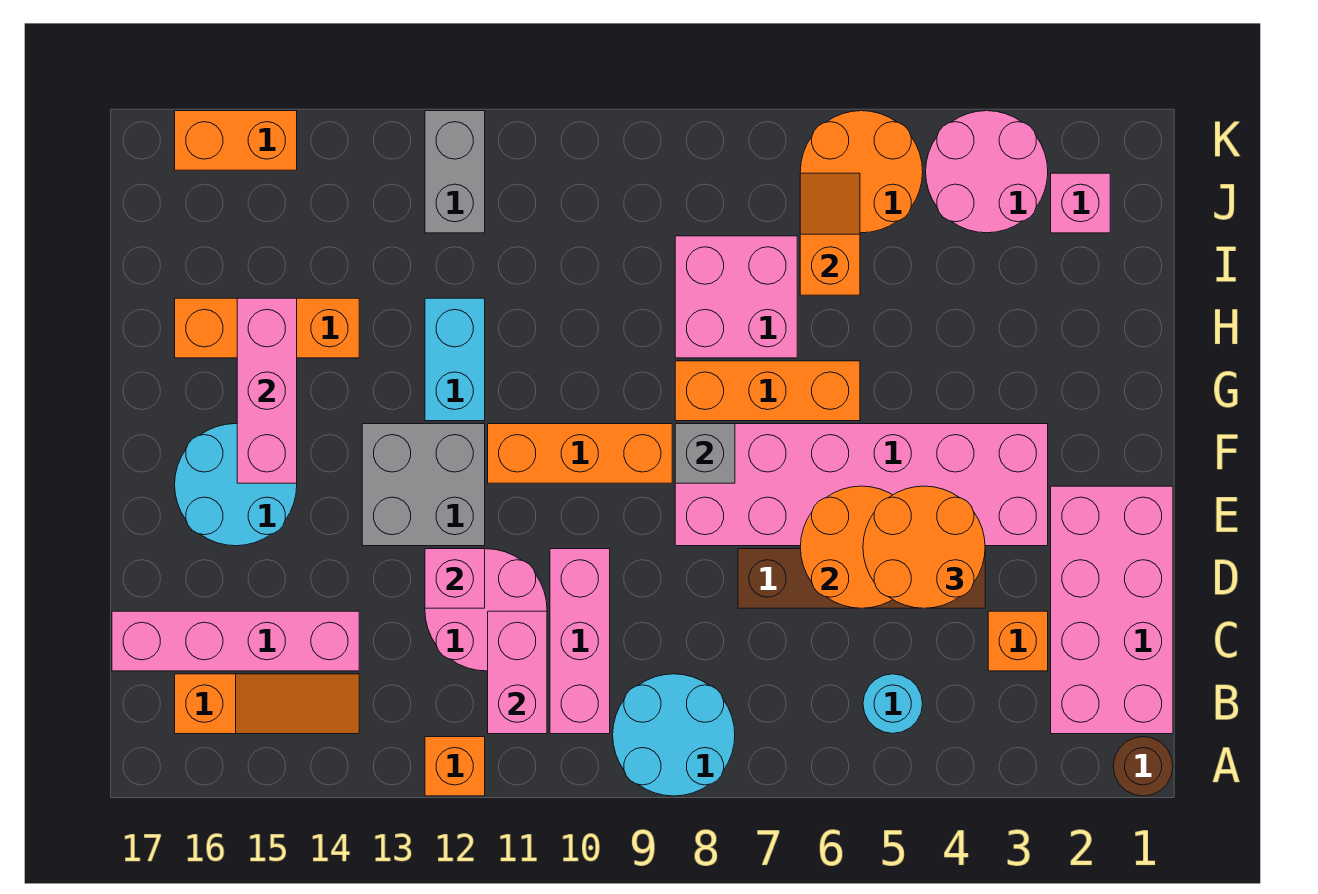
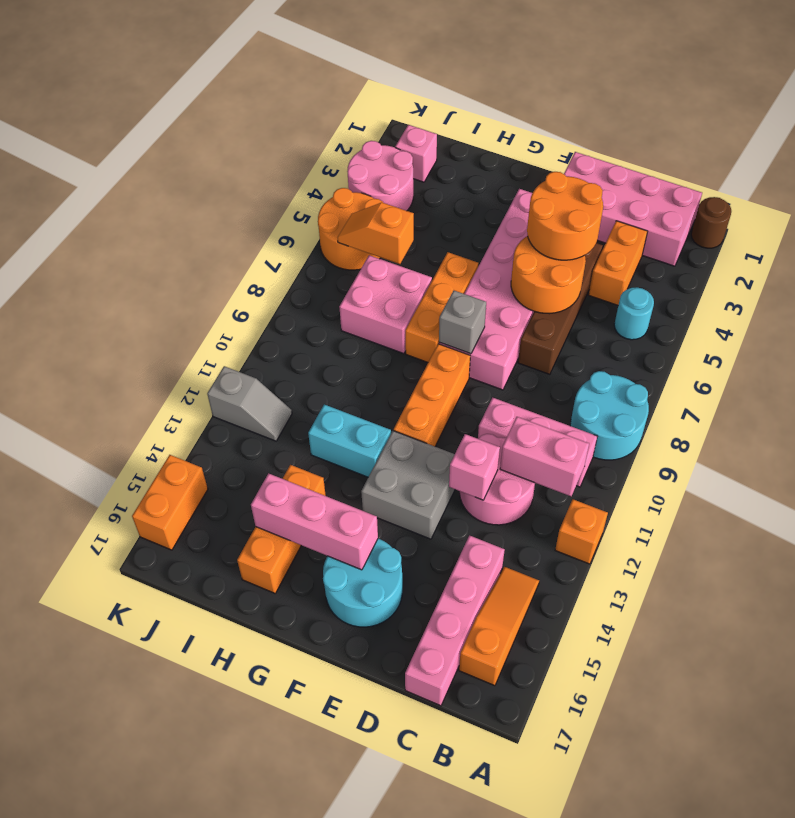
orange 1x1 brick [988,611,1048,671] -> orange 1x2 brick [589,221,648,305]
grey 1x2 brick [425,111,485,233] -> grey 1x2 slope [207,366,292,441]

